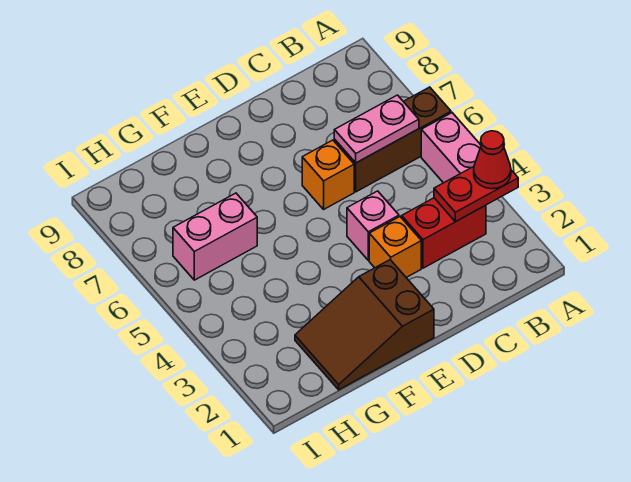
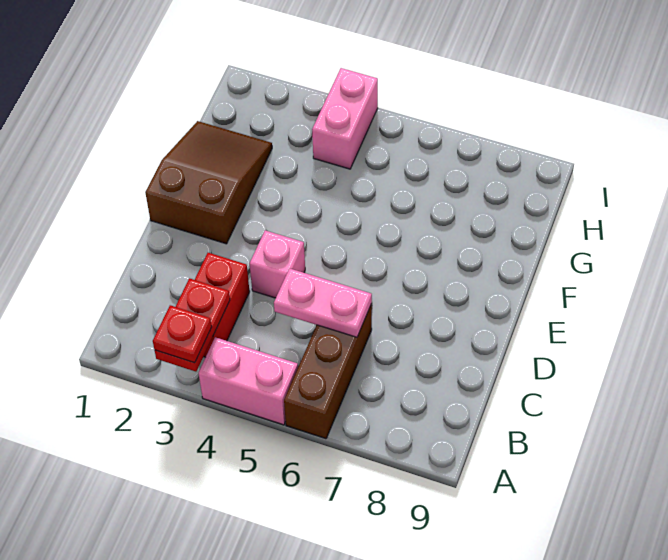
red 1x1 cone [474,131,511,189] -> red 1x1 plate [153,305,212,363]
pink 1x2 plate [334,95,419,163] -> pink 1x2 plate turned to [274,268,372,337]
orange 1x1 brick [369,217,421,277] -> none
orange 1x1 brick [302,140,354,209] -> none
pink 1x2 brick [173,193,257,280] -> pink 1x2 brick moved to [312,68,378,169]

